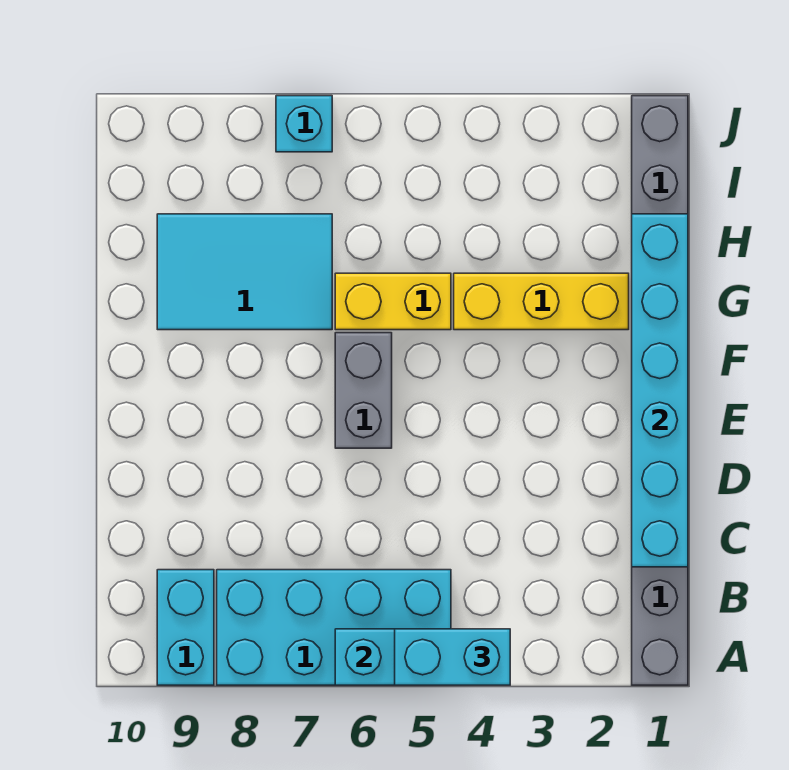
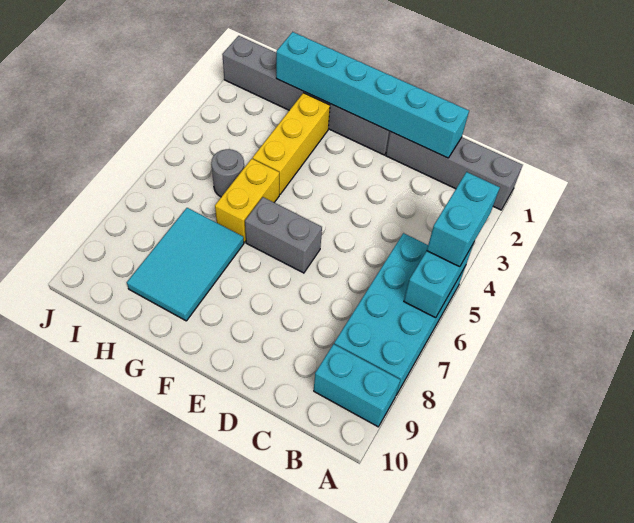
none -> grey 1x1 round brick [211,149,244,197]
cyan 1x1 brick [276,96,332,152] -> none

